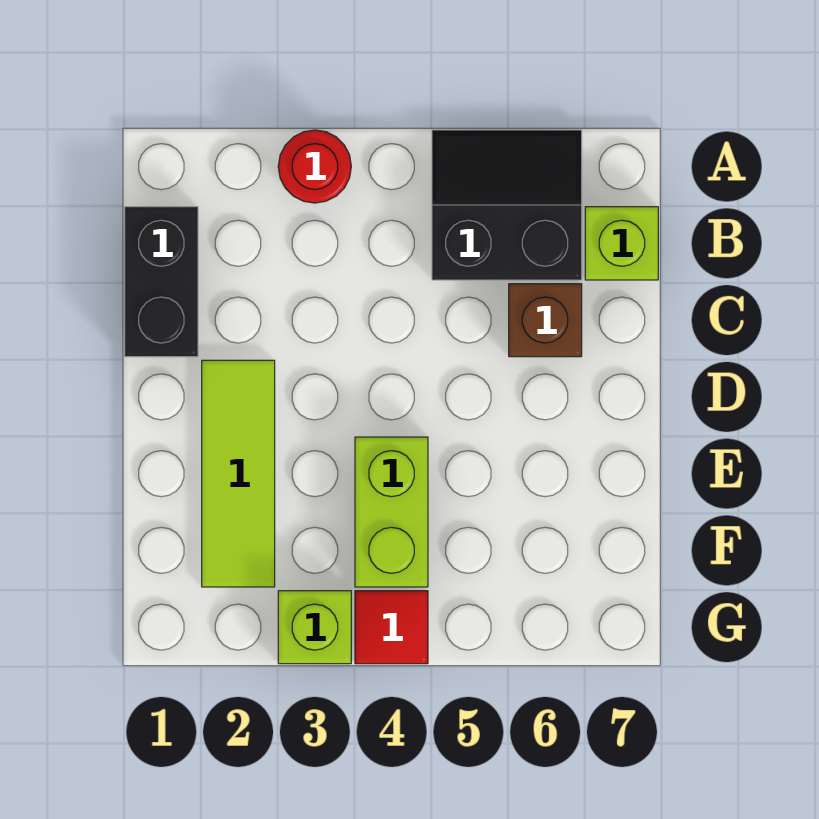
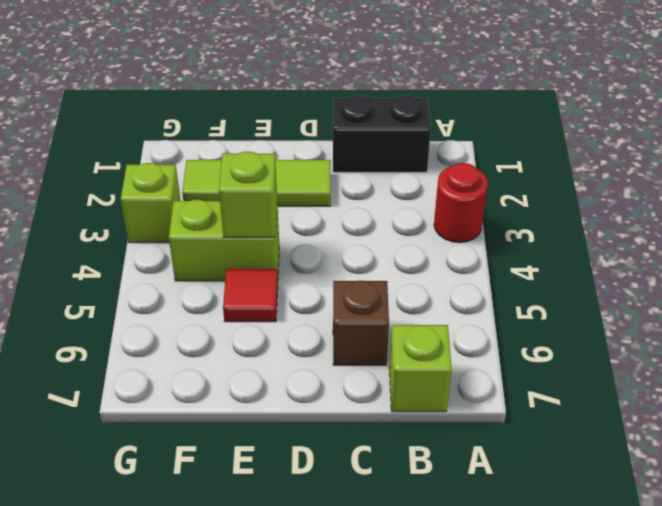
black 2x2 slope [432,130,582,280] -> none
none -> lime 1x1 brick [219,152,277,237]
red 1x1 tile [355,591,428,664] -> red 1x1 tile moved to [223,269,278,322]

